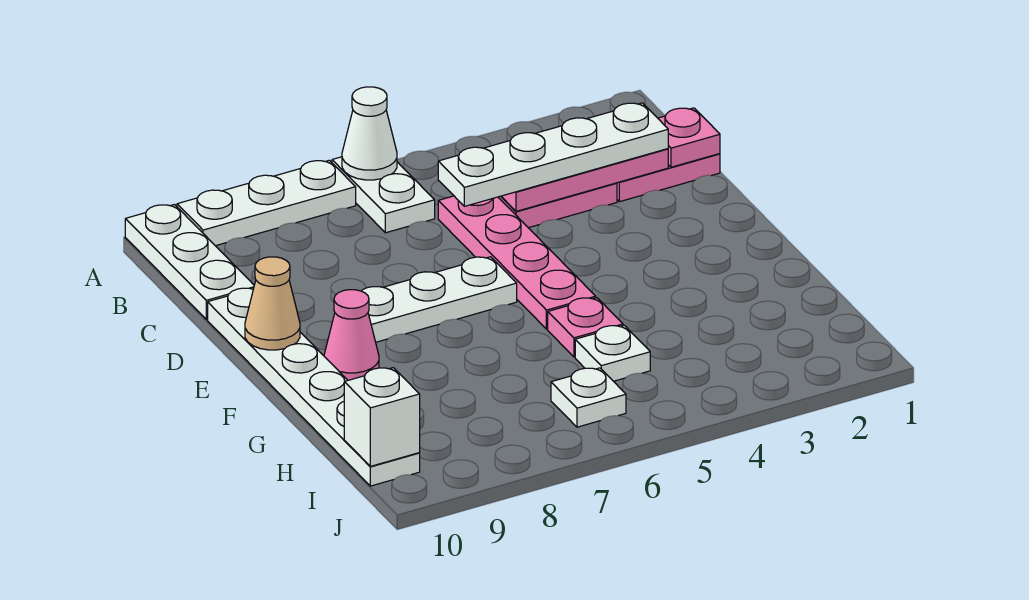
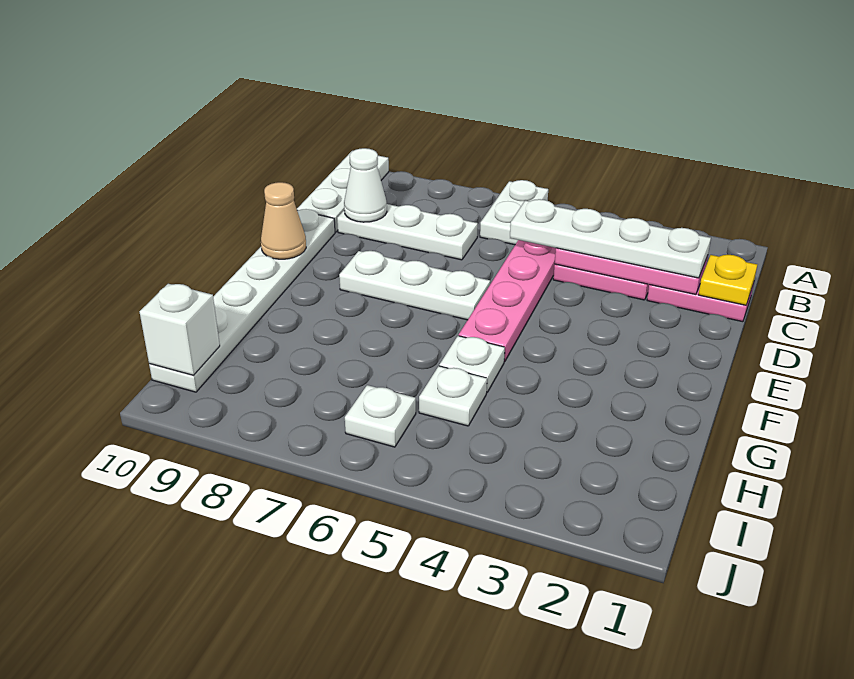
white 1x1 cone [342,87,397,180] -> white 1x1 cone moved to [344,148,387,222]
white 1x3 plate [177,160,356,246] -> white 1x3 plate moved to [337,204,478,260]
pink 1x1 plate [658,108,720,167] -> yellow 1x1 plate [698,255,757,305]
pink 1x1 cone [324,290,379,380] -> none
pink 1x1 plate [548,298,623,357] -> white 1x1 plate [439,336,505,393]

